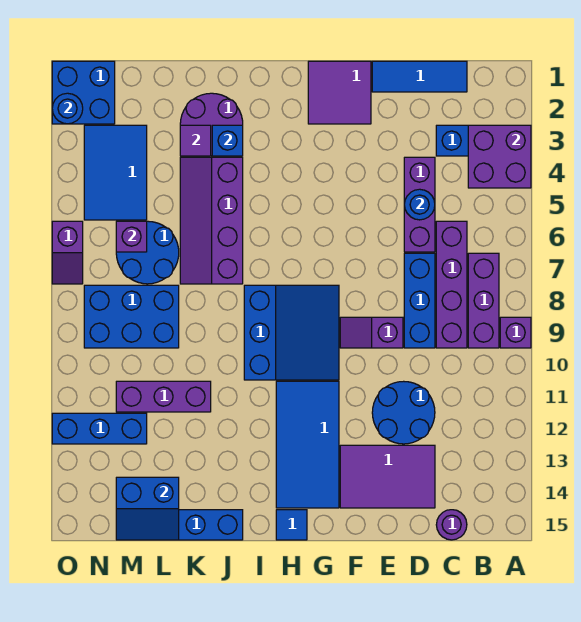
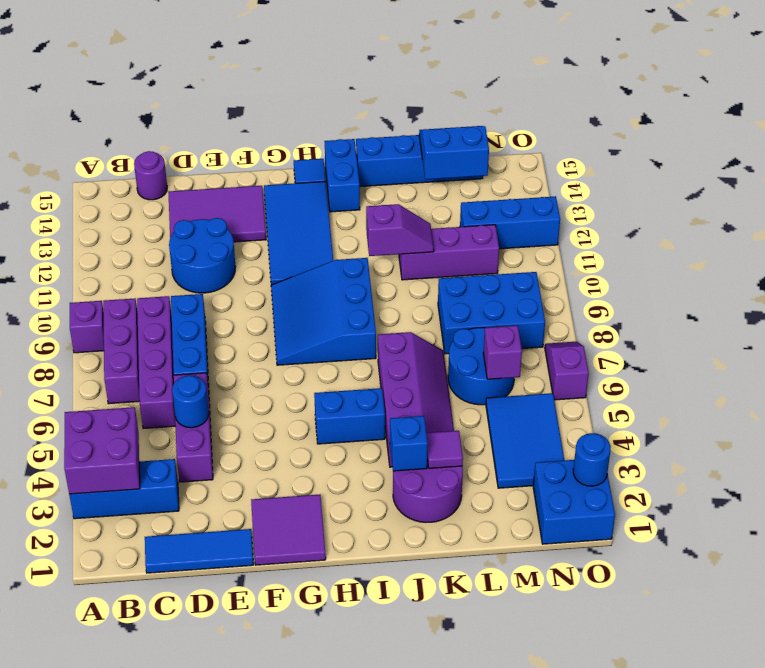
purple 1x2 slope [340,317,403,348] -> purple 1x2 slope moved to [366,204,434,256]
none -> blue 1x2 brick [314,388,385,444]
none -> blue 1x2 brick [324,139,360,212]

